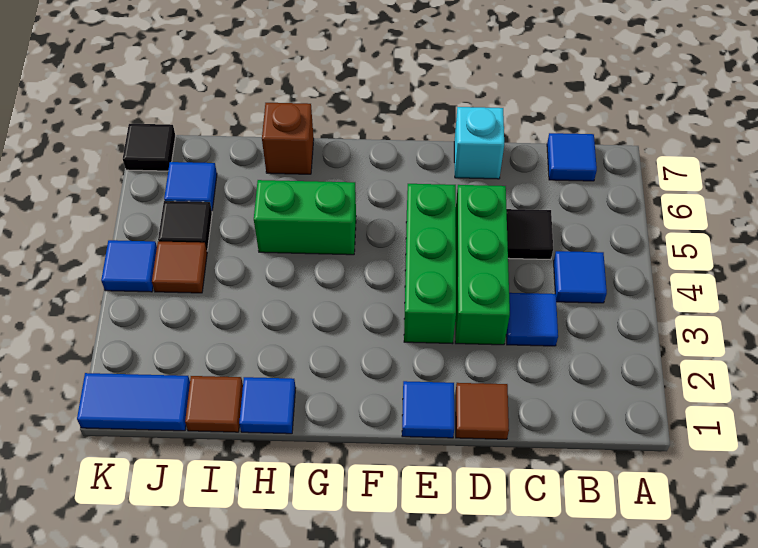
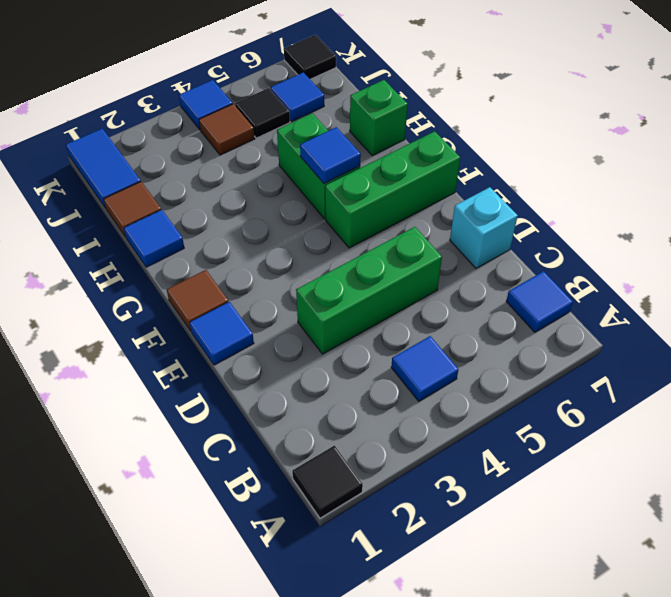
blue 1x1 tile [506,293,558,346] -> blue 1x1 tile moved to [300,127,361,184]
black 1x1 tile [506,209,553,260] -> black 1x1 tile moved to [292,445,363,518]
brown 1x1 tile [456,383,509,439] -> brown 1x1 tile moved to [167,270,228,331]
green 1x3 brick [404,184,456,344] -> green 1x3 brick moved to [325,131,460,248]
brown 1x1 brick [262,103,314,174] -> green 1x1 brick [350,80,408,156]

